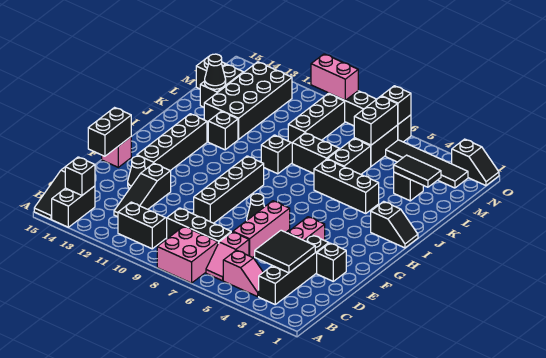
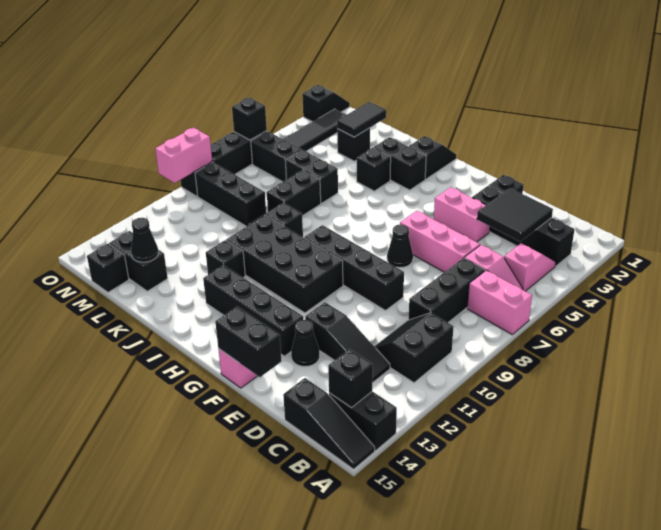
pink 2x2 brick [157,226,218,283] -> pink 1x2 brick [467,270,532,334]
black 1x3 brick [314,159,379,213] -> black 1x1 brick [357,148,391,191]
black 2x4 brick [204,62,292,139] -> black 2x4 brick moved to [226,215,343,313]
black 1x2 brick [354,96,398,145] -> black 1x2 brick moved to [374,137,426,190]

